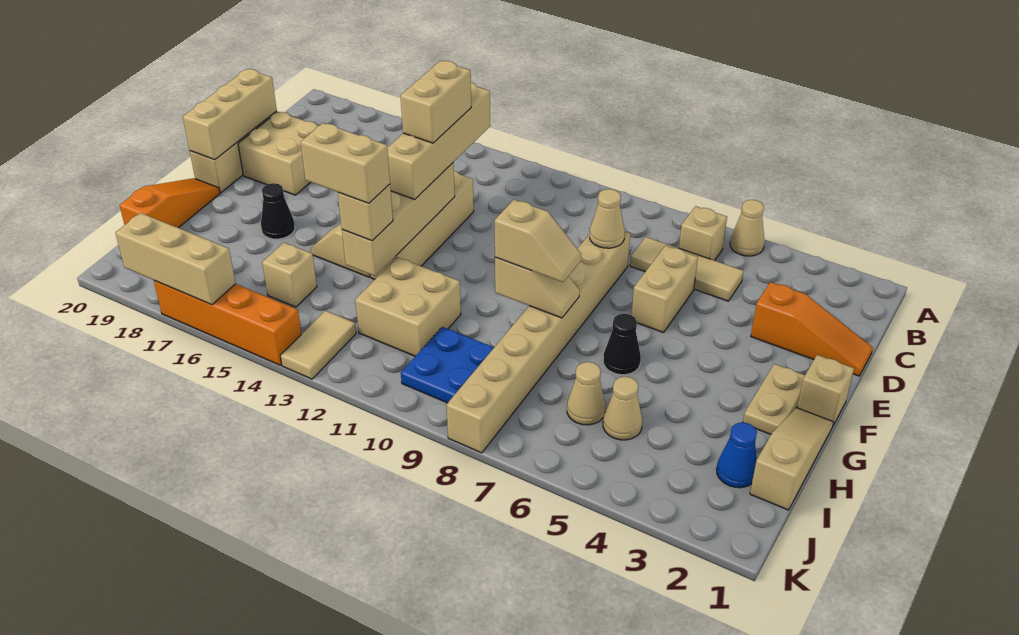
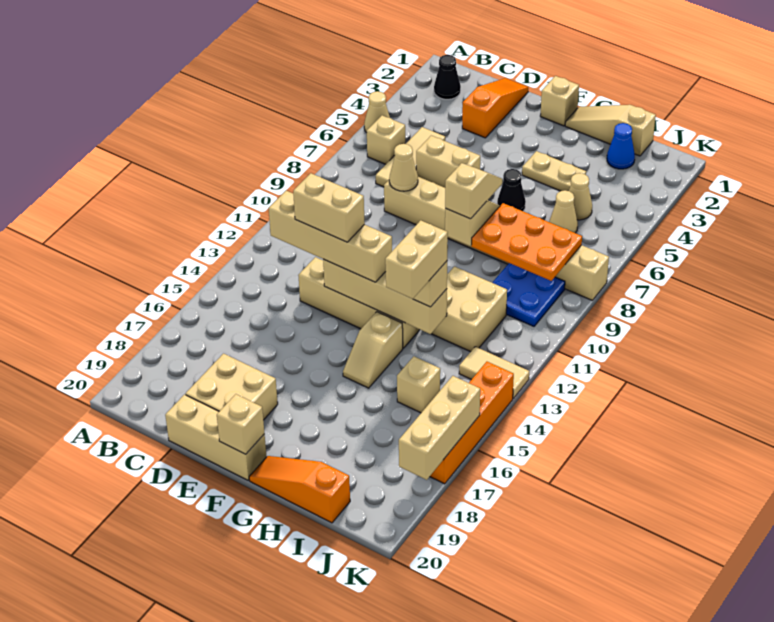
tan 1x3 brick [183,69,277,160] -> tan 1x1 brick [217,394,265,454]
tan 1x2 plate [743,364,805,434] -> tan 1x2 plate moved to [522,151,586,191]
black 1x1 cone [261,183,295,239] -> black 1x1 cone moved to [434,55,461,99]
none -> orange 2x3 plate [471,203,582,281]

